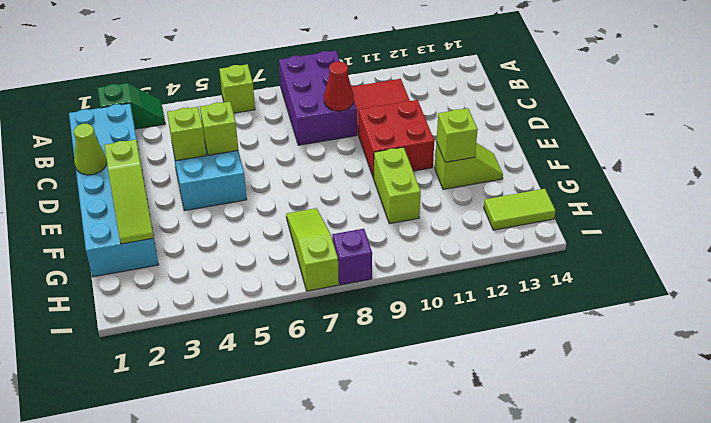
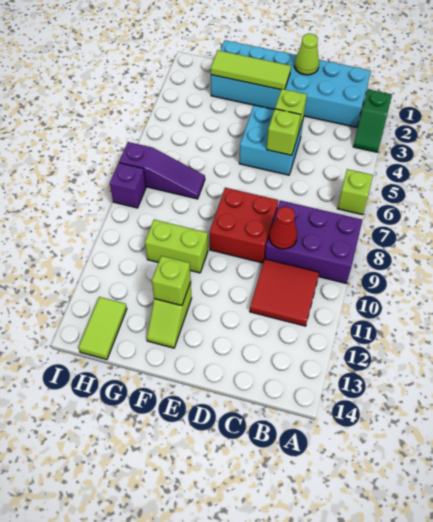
red 2x2 brick [359,100,434,178] -> red 2x2 brick moved to [210,188,278,263]
lime 1x3 slope [104,140,154,244] -> lime 1x3 tile [211,50,291,90]
lime 1x3 slope [286,208,339,291] -> purple 1x3 slope [119,142,205,199]

